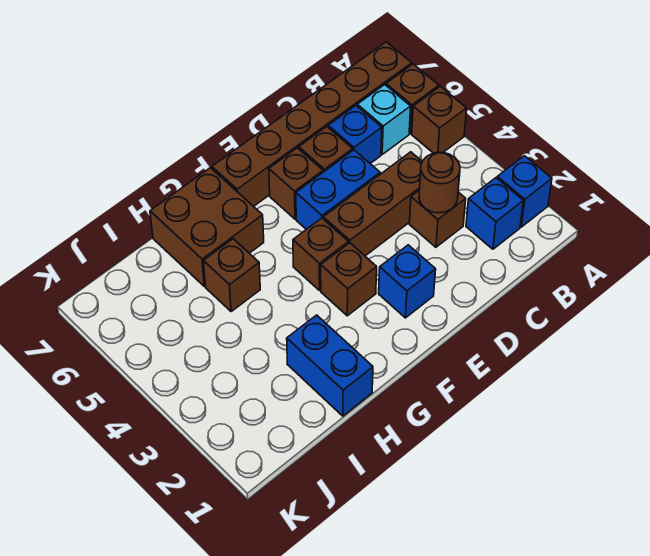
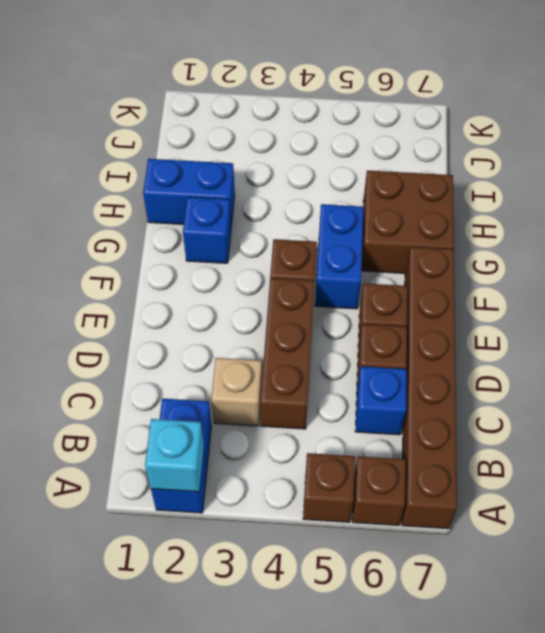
cyan 1x1 brick [357,85,411,154] -> cyan 1x1 brick moved to [145,419,204,492]
brown 1x1 brick [409,191,466,247] -> tan 1x1 brick [211,358,262,426]
brown 1x1 round brick [419,152,460,213] -> none
blue 1x2 brick [296,150,380,229] -> blue 1x2 brick moved to [315,204,364,309]
blue 1x1 brick [379,245,436,318] -> blue 1x1 brick moved to [183,197,231,263]
brown 1x1 brick [321,243,377,316] -> none
brown 1x1 brick [204,239,260,312] -> none

